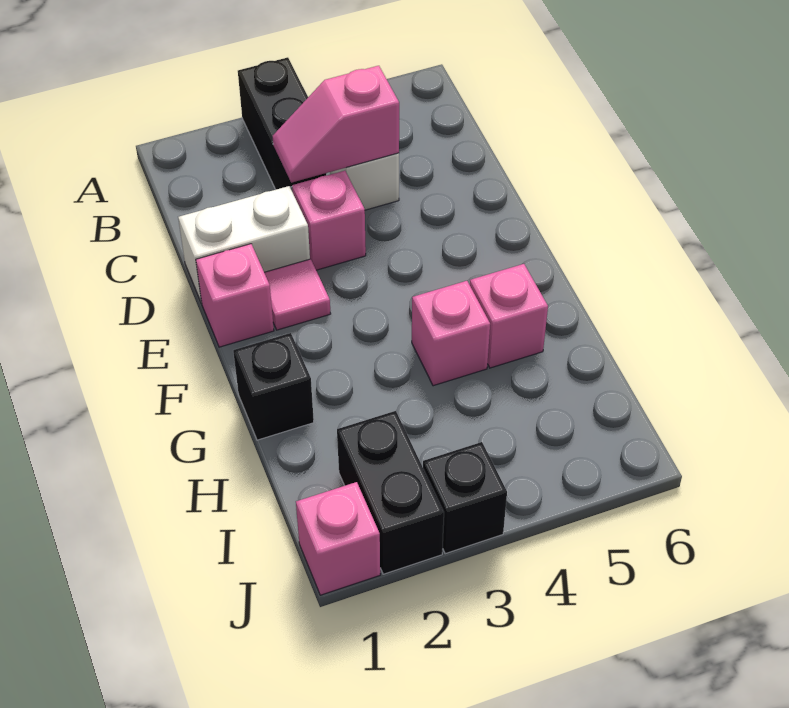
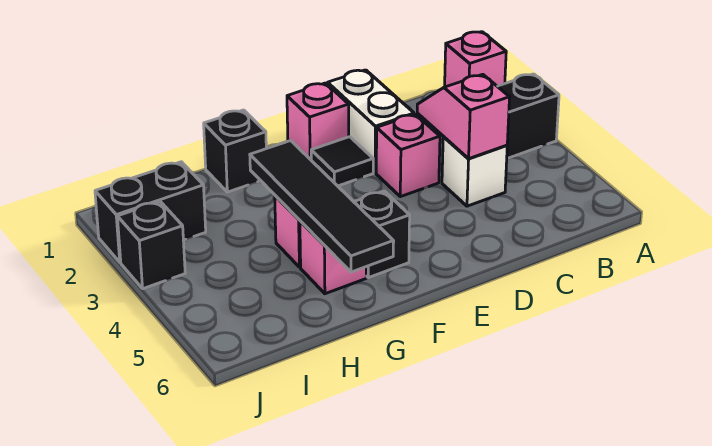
pink 1x1 tile [264,259,331,330] -> black 1x1 tile [311,137,373,186]
none -> black 1x1 brick [354,191,410,278]
none -> black 1x4 tile [250,141,394,272]
pink 1x1 brick [296,482,380,595] -> pink 1x1 brick moved to [445,32,506,87]

